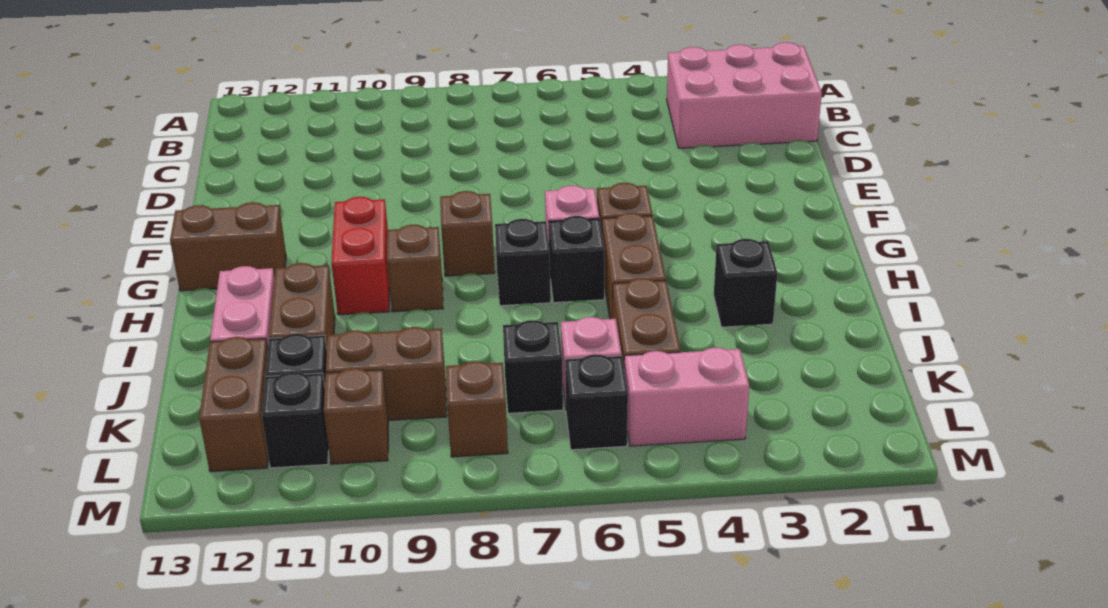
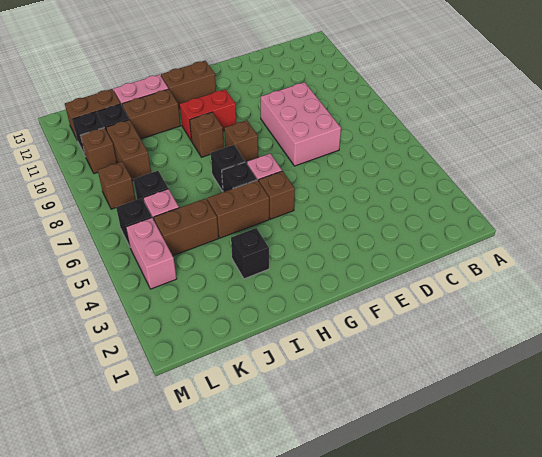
pink 2x3 brick [667,42,822,148] -> pink 2x3 brick moved to [261,82,341,166]
brown 1x2 brick [170,202,286,291] -> brown 1x2 brick turned to [161,61,216,108]

